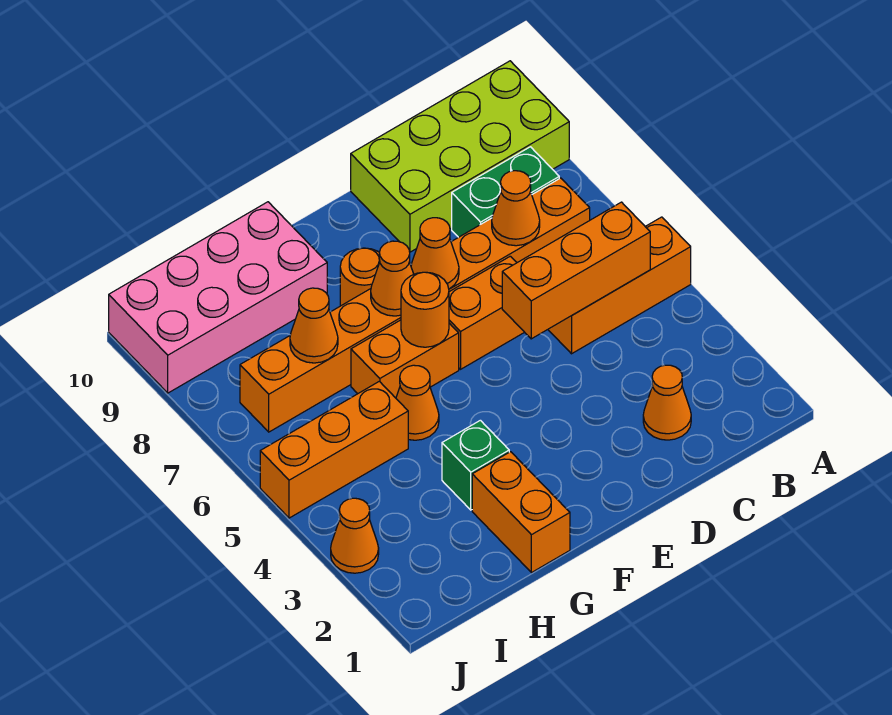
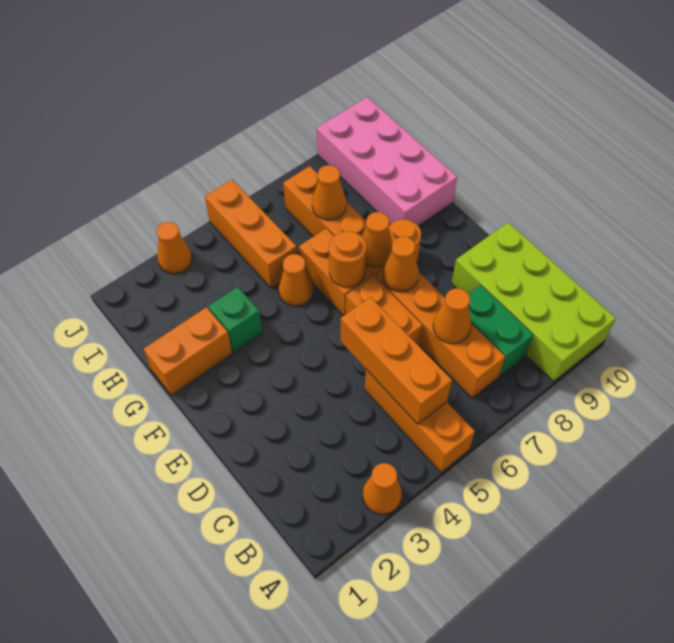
orange 1x1 cone [643,365,691,440] -> orange 1x1 cone moved to [363,463,402,514]

